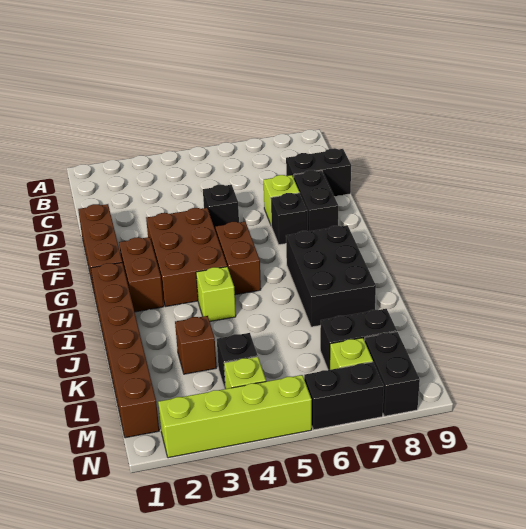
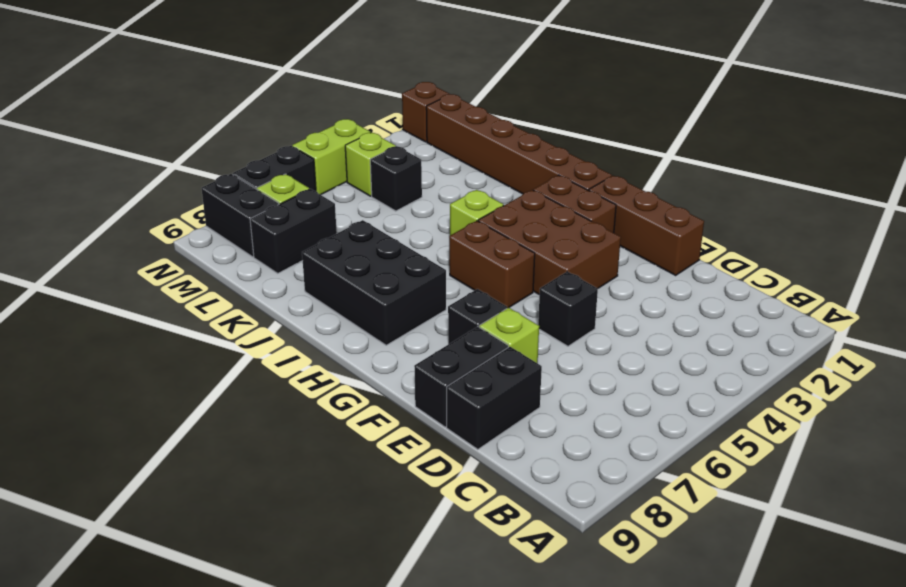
black 1x2 brick [294,170,338,231] -> black 1x2 brick turned to [414,327,508,427]
brown 1x1 brick [175,316,217,374] -> brown 1x1 brick moved to [402,82,449,142]
lime 1x4 brick [158,375,312,458] -> lime 1x2 brick [292,119,371,195]

